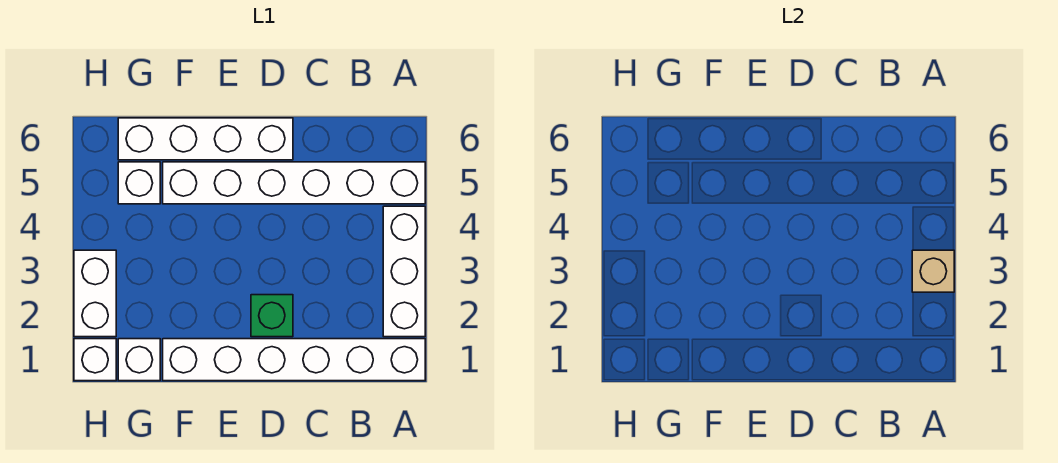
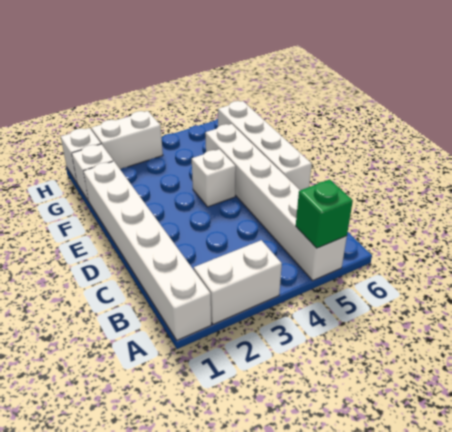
white 1x3 brick [383,206,425,337] -> white 1x2 brick [194,240,282,324]
tan 1x1 brick [912,250,954,292] -> none
green 1x1 brick [251,295,293,337] -> green 1x1 brick moved to [296,179,353,248]
white 1x1 brick [118,162,160,204] -> white 1x1 brick moved to [192,149,236,207]

